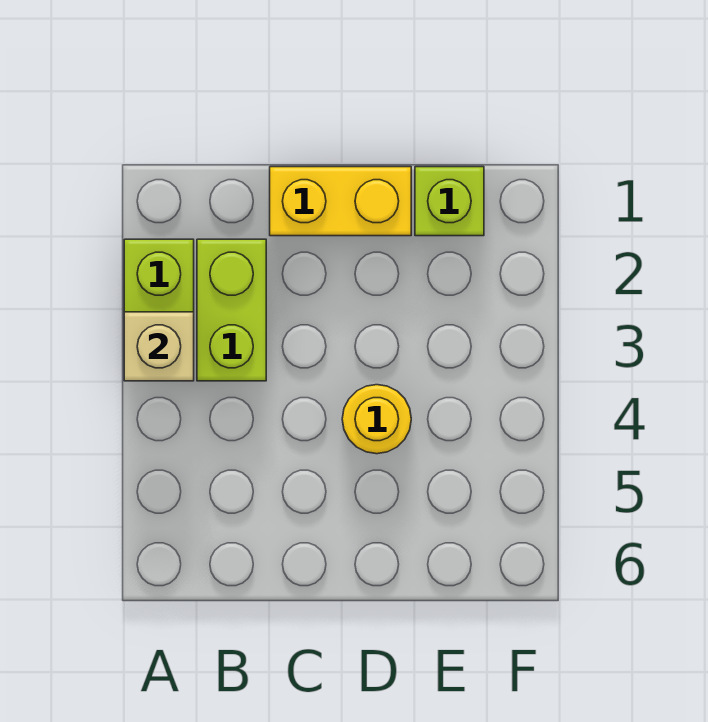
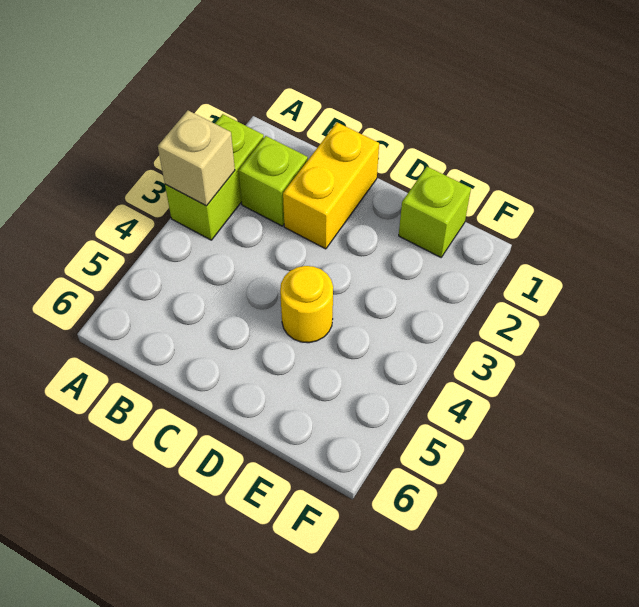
lime 1x2 brick [197,239,266,381] -> lime 1x1 brick [239,136,308,226]
yellow 1x2 brick [270,167,411,236] -> yellow 1x2 brick turned to [283,122,379,249]

